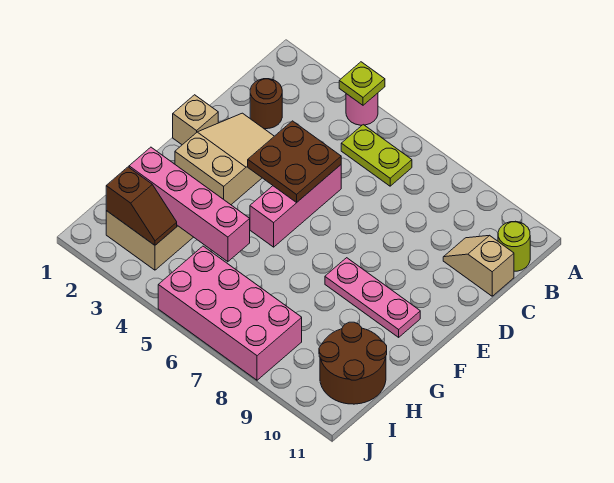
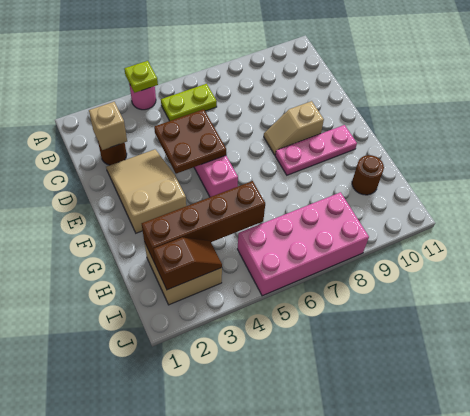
lime 1x1 round brick [498,221,530,271] -> none
tan 1x2 slope [443,236,514,296] -> tan 1x2 slope moved to [264,101,324,155]
tan 1x1 brick [173,95,218,145] -> tan 1x1 brick moved to [89,102,127,150]
pink 1x4 brick [129,147,250,262] -> brown 1x4 brick [142,181,265,263]
brown 2x2 round brick [319,322,387,404] -> brown 1x1 round brick [352,155,384,195]

